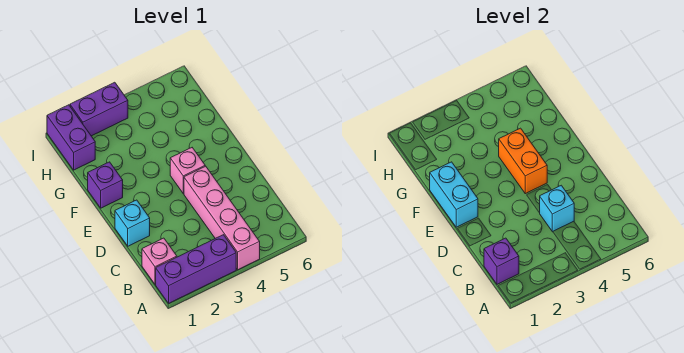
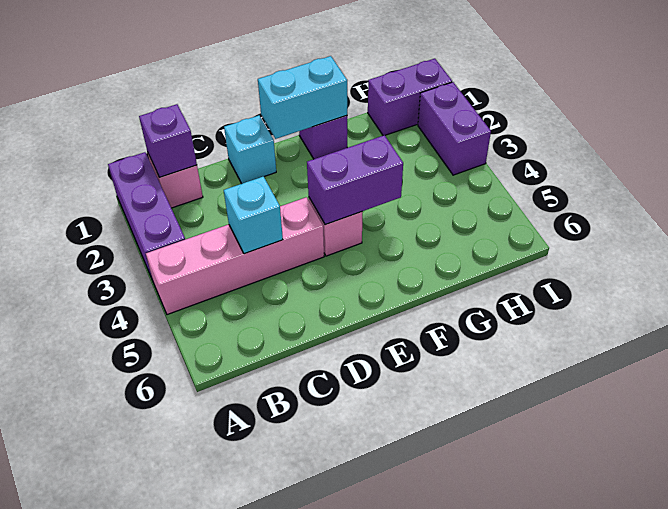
orange 1x2 brick [499,128,547,194] -> purple 1x2 brick [307,135,403,225]

